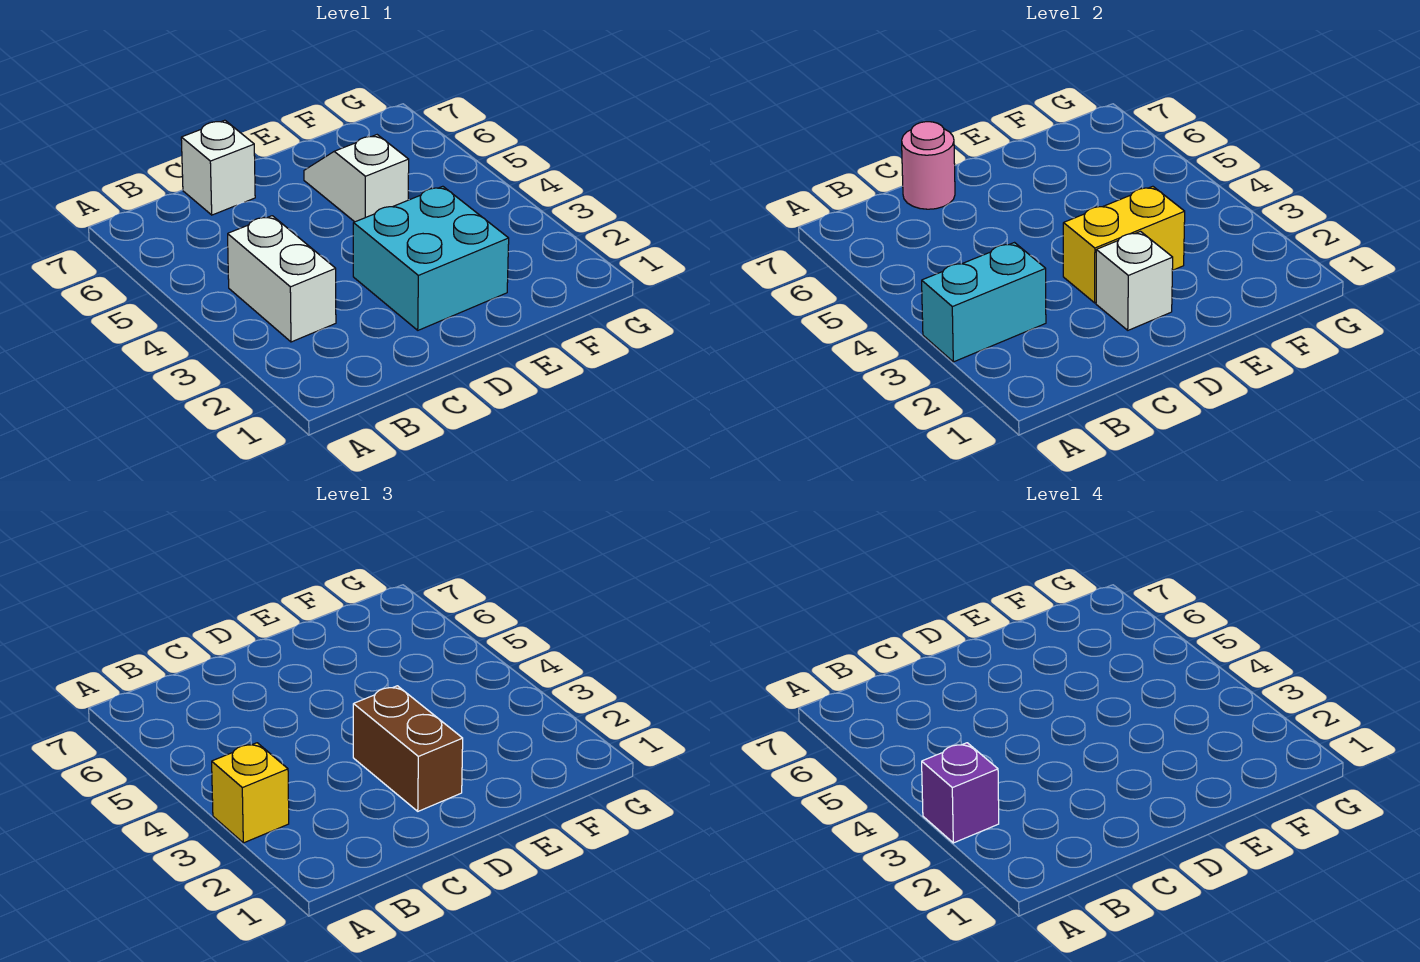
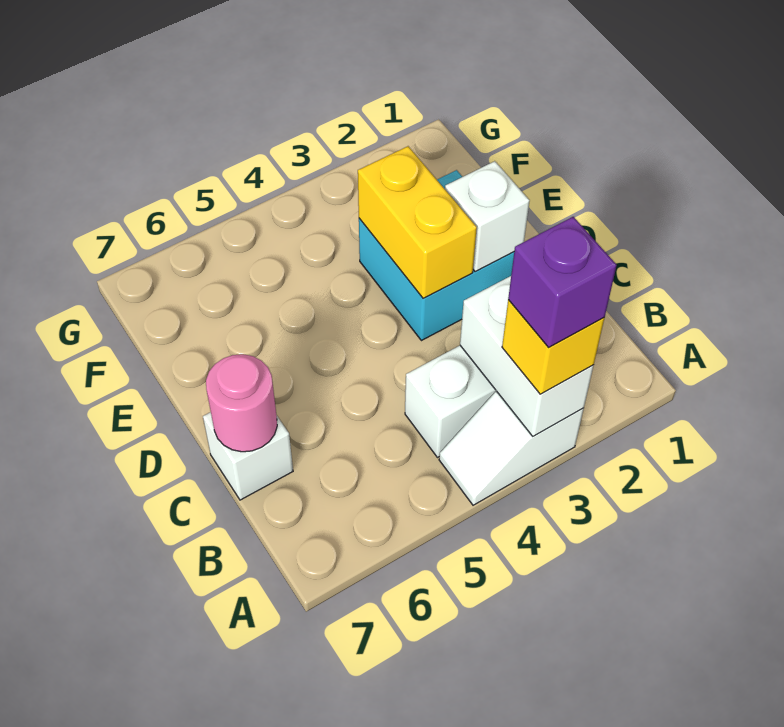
cyan 1x2 brick [922,243,1046,362] -> white 1x2 brick [460,276,594,436]
brown 1x2 brick [353,686,463,811] -> none
white 1x2 slope [304,135,409,222] -> white 1x2 slope moved to [439,391,584,505]

